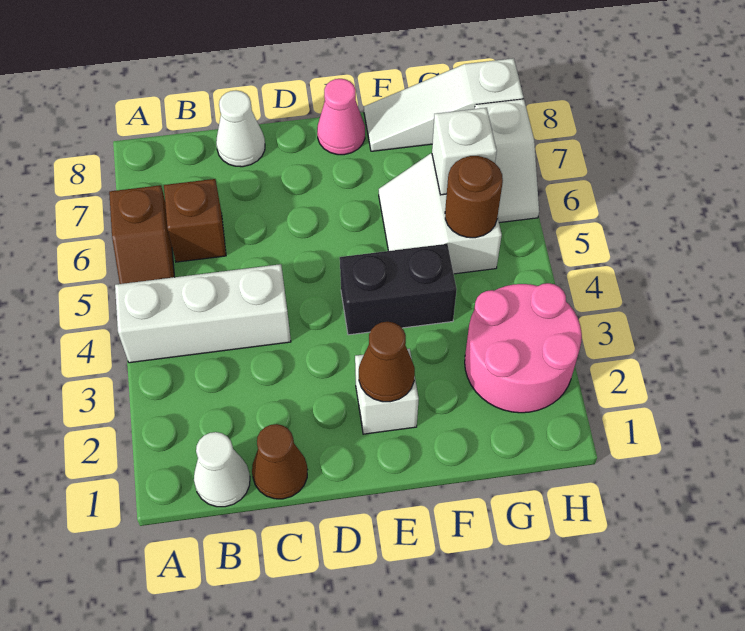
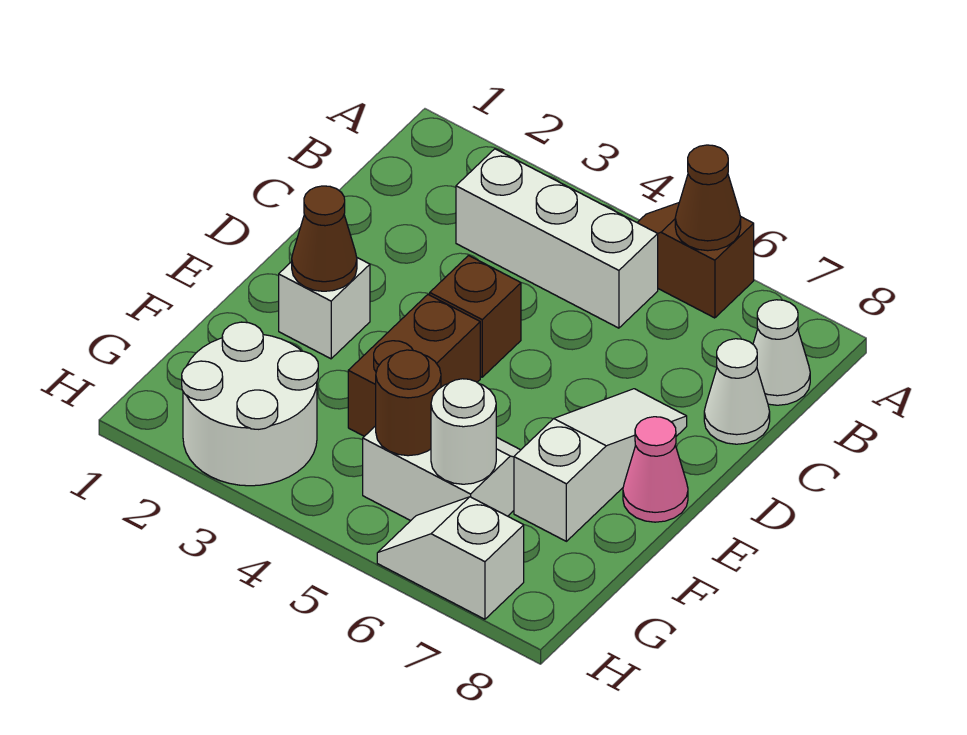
white 1x3 brick [115,264,291,363] -> white 1x3 brick turned to [456,149,658,328]
white 1x1 cone [194,432,250,507] -> white 1x1 cone moved to [753,300,810,405]
brown 1x1 brick [164,179,226,262] -> brown 1x1 brick moved to [430,255,521,377]
brown 1x1 cone [252,424,308,499] -> brown 1x1 cone moved to [675,145,741,251]
black 1x2 brick [340,244,457,335] -> brown 1x2 brick [348,295,480,436]
white 1x3 slope [364,58,524,151] -> white 1x3 slope moved to [514,389,687,541]
pink 2x2 round brick [465,283,582,413] -> white 2x2 round brick [182,322,318,486]
white 1x1 brick [432,108,497,195] -> white 1x1 round brick [431,379,496,484]

